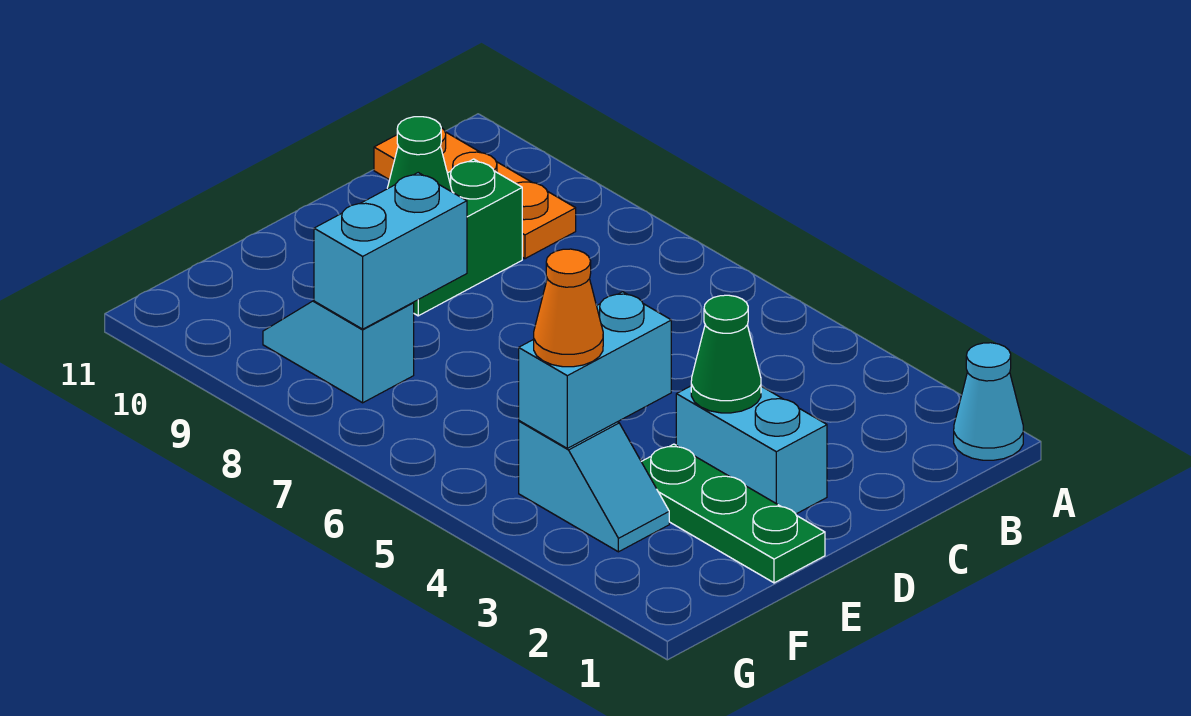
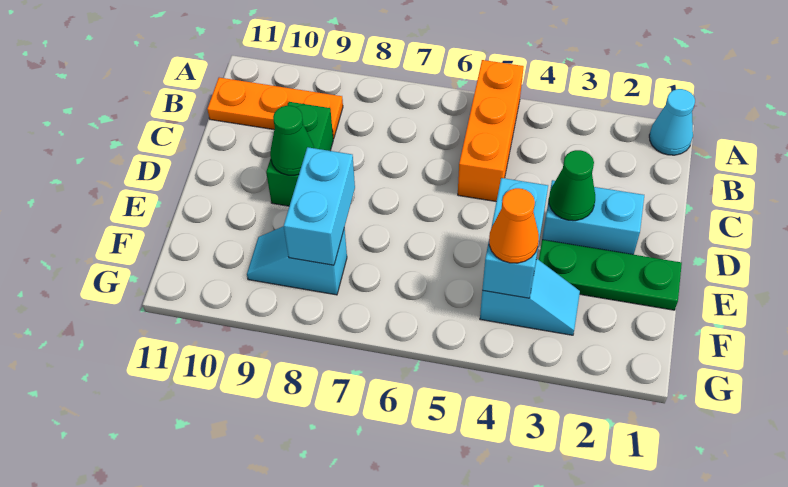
none -> orange 1x3 brick [458,60,524,201]

